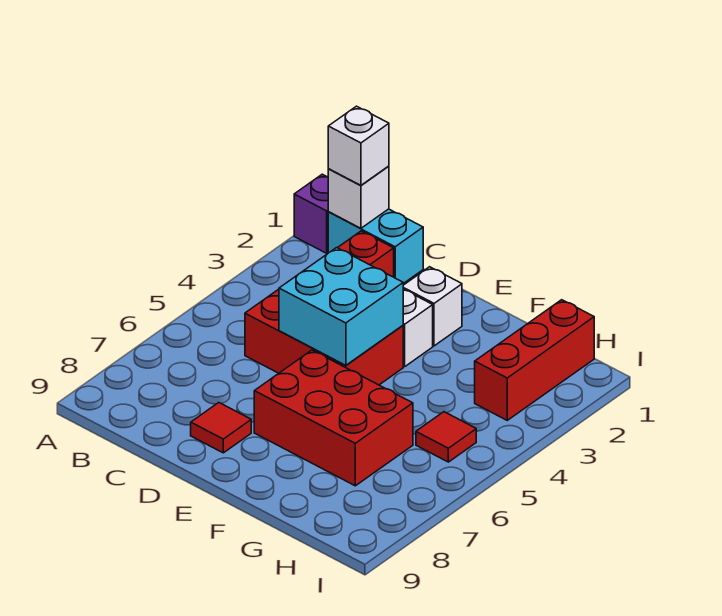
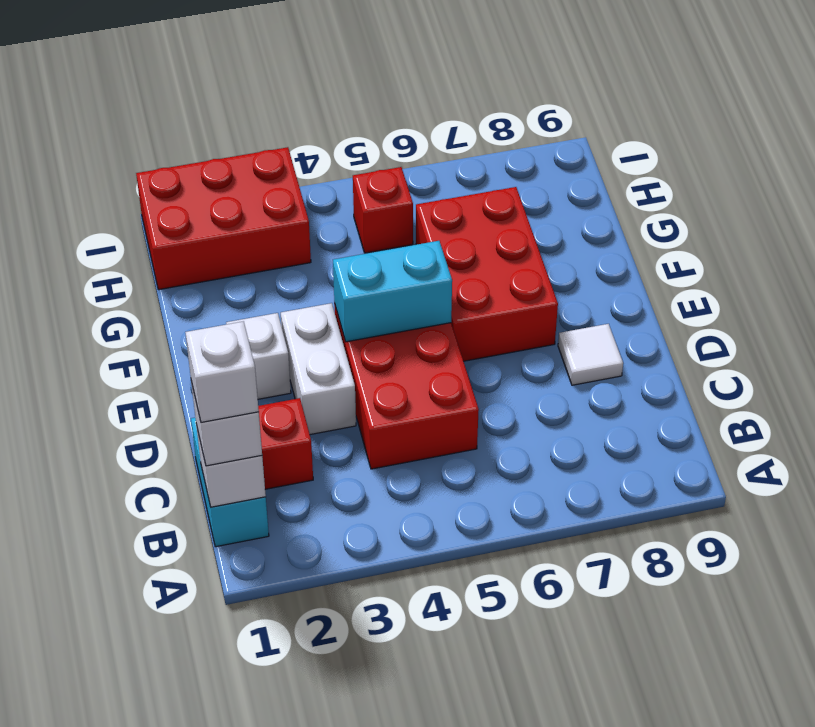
purple 1x1 brick [294,174,328,253] -> none
none -> white 1x1 brick [185,321,259,422]
cyan 2x2 brick [279,248,403,365] -> cyan 1x2 brick [333,241,452,342]
red 1x1 tile [191,403,251,453] -> white 1x1 tile [558,324,623,385]
red 1x3 brick [475,300,594,420] -> red 2x3 brick [136,147,311,290]
red 1x1 tile [416,412,476,462] -> red 1x1 brick [353,167,413,253]

